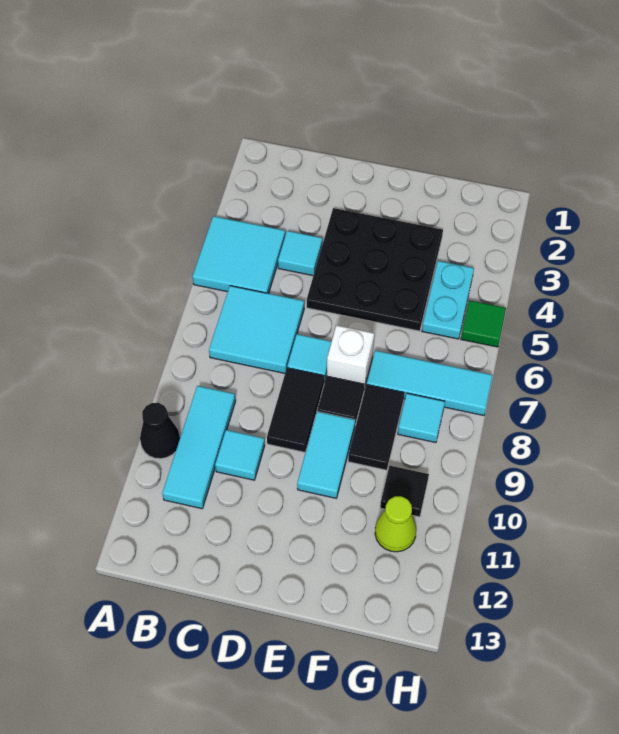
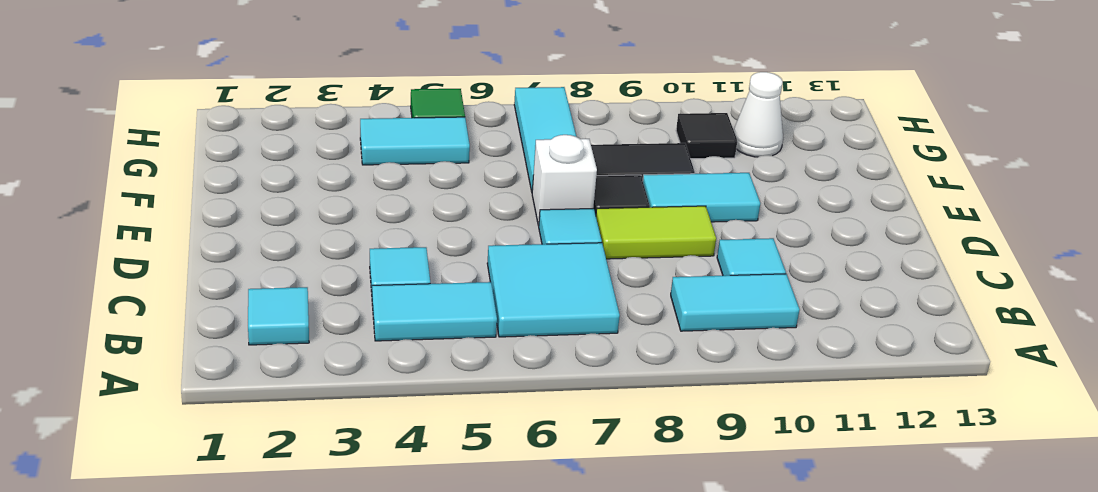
cyan 2x2 tile [193,216,285,294] -> cyan 1x2 tile [372,282,497,341]
black 1x1 cone [140,403,180,459] -> none
cyan 1x3 tile [162,386,236,509] -> cyan 1x2 tile [671,274,800,331]
black 3x3 plate [307,208,443,331] -> none
black 1x2 tile [267,368,324,453] -> lime 1x2 tile [596,206,716,259]
cyan 1x2 plate [422,261,474,339] -> cyan 1x2 tile [360,117,470,165]
cyan 1x1 tile [398,393,445,443] -> cyan 1x1 tile moved to [248,287,309,345]
lime 1x1 cone [375,496,416,552] -> white 1x1 cone [734,72,783,157]

